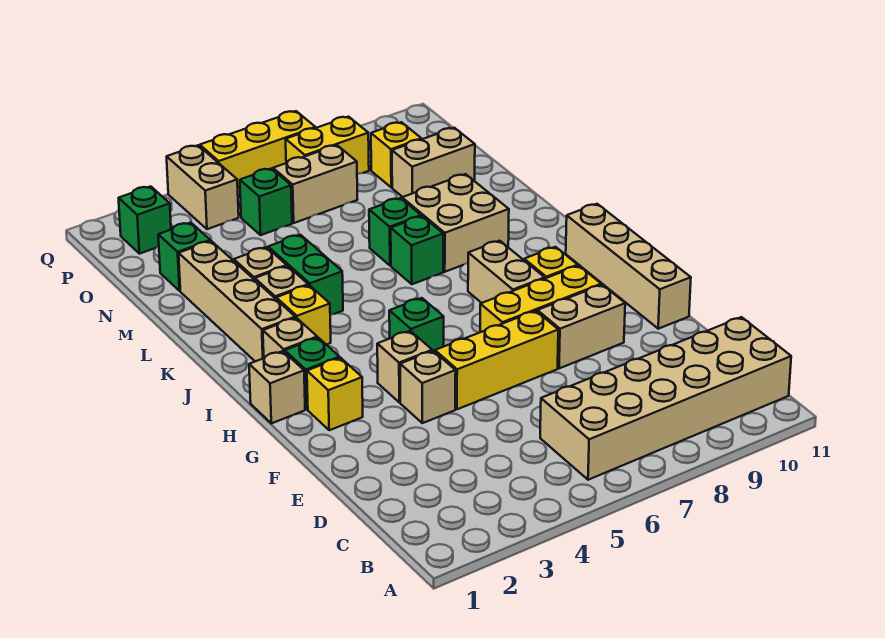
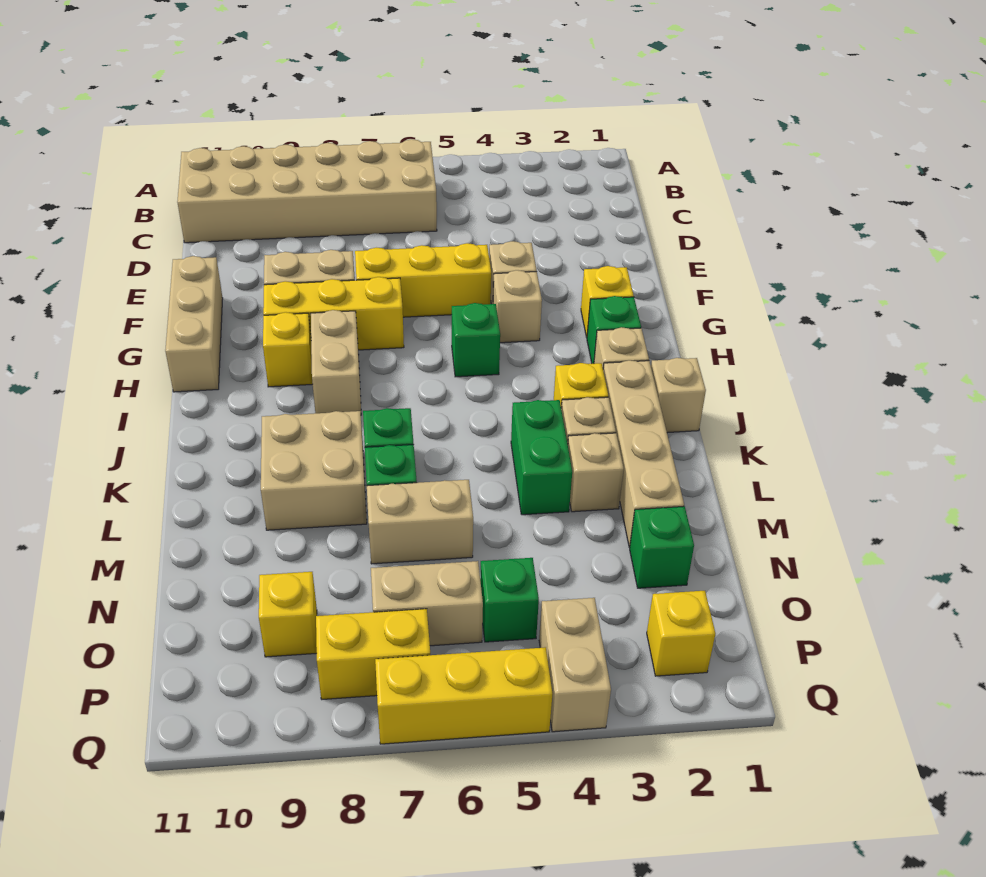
tan 1x4 brick [566,204,691,329] -> tan 1x3 brick [165,256,223,392]
tan 1x1 brick [249,351,305,423] -> tan 1x1 brick moved to [651,358,706,433]
tan 1x2 brick [392,128,475,197] -> tan 1x2 brick moved to [367,480,473,564]
green 1x1 brick [119,186,171,254] -> yellow 1x1 brick [647,591,715,676]

